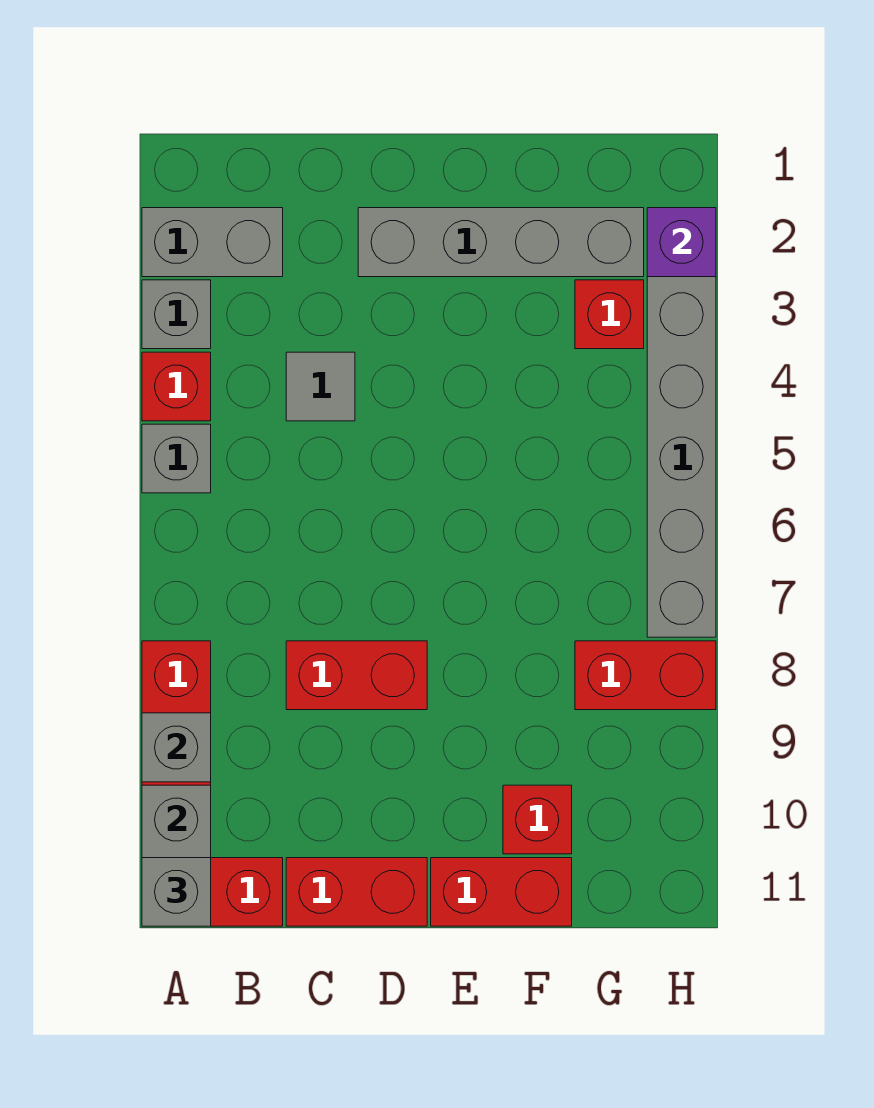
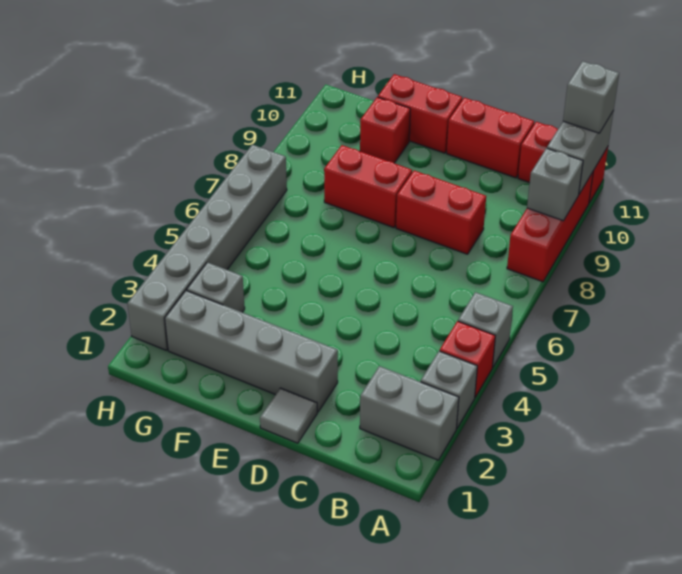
grey 1x1 tile [286,352,355,421] -> grey 1x1 tile moved to [260,388,318,443]
red 1x1 brick [575,280,644,349] -> grey 1x1 brick [187,262,245,312]
red 1x2 brick [575,641,716,710] -> red 1x2 brick moved to [324,145,412,228]
purple 1x1 brick [647,208,716,277] -> none

